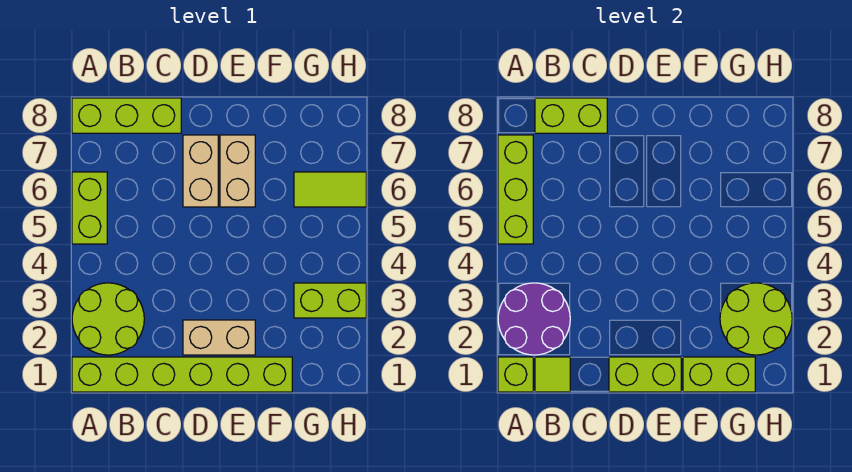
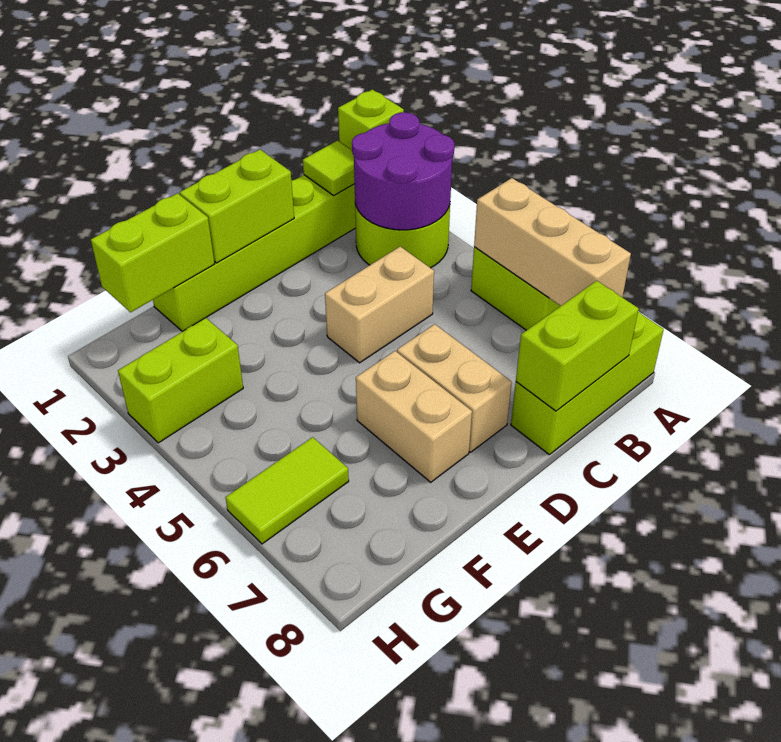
lime 1x3 brick [498,135,533,244] -> tan 1x3 brick [474,178,631,306]
tan 1x2 brick [183,320,255,355] -> tan 1x2 brick moved to [325,246,434,363]
lime 2x2 round brick [720,283,792,355] -> none

